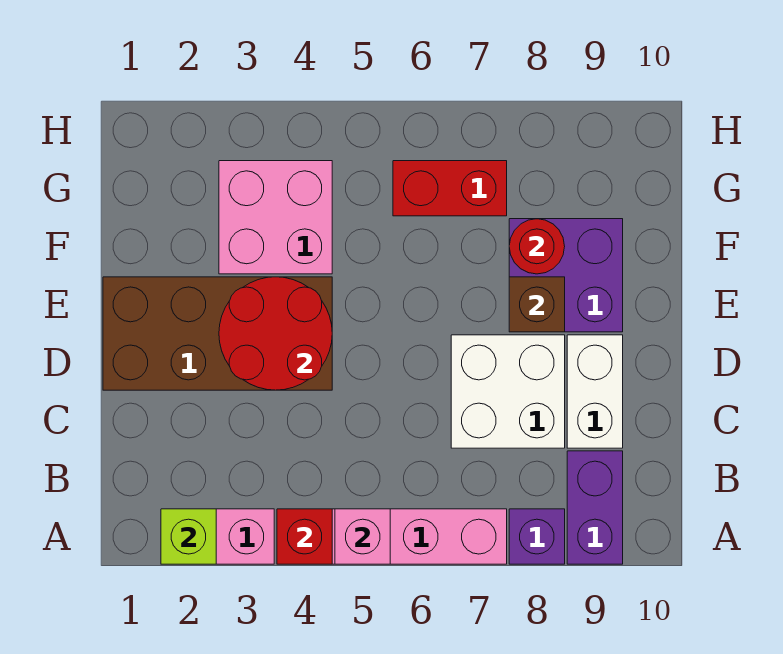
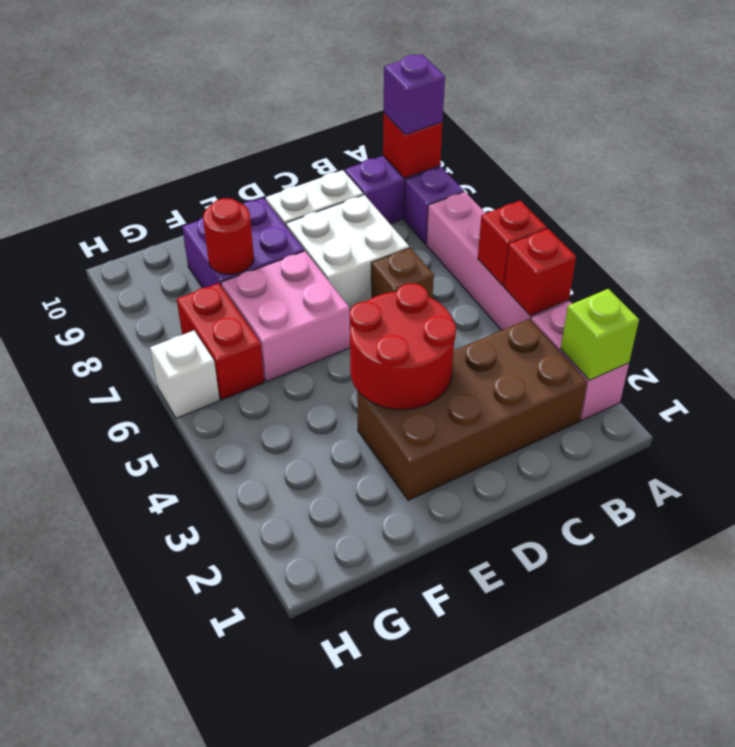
pink 1x1 brick [335,509,390,564] -> red 1x1 brick [478,200,547,286]
none -> red 1x1 brick [383,113,443,178]
none -> purple 1x1 brick [384,54,445,135]
brown 2x4 brick [103,277,332,390] -> brown 2x4 brick turned to [357,319,587,500]
brown 1x1 brick [509,277,565,332] -> brown 1x1 brick moved to [371,248,434,299]
pink 2x2 brick [219,161,332,274] -> pink 2x2 brick moved to [221,251,350,382]
none -> white 1x1 brick [150,331,220,418]

